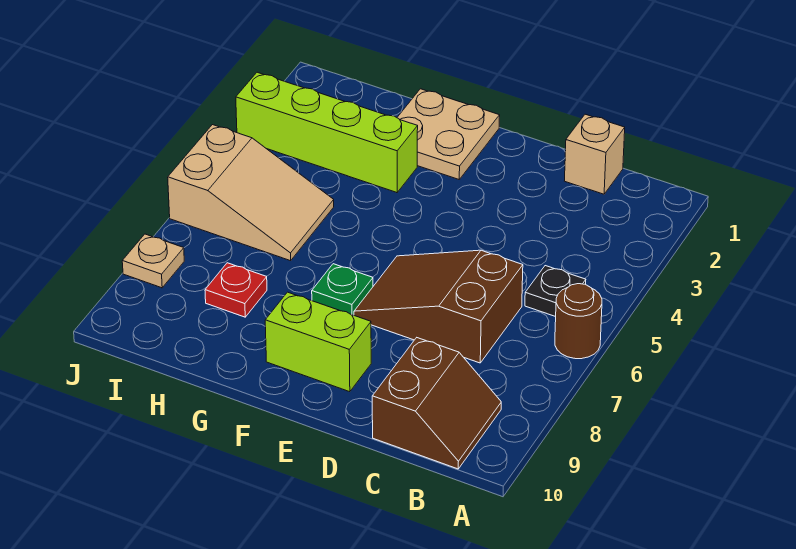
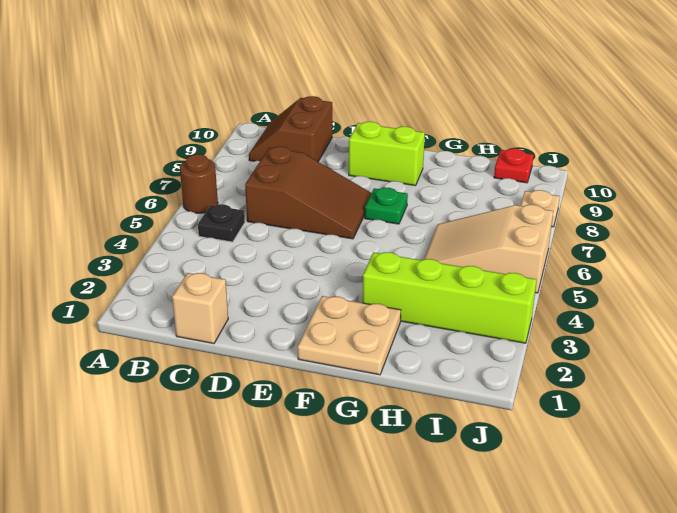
red 1x1 plate [205,263,267,317] -> red 1x1 plate moved to [494,149,533,183]

